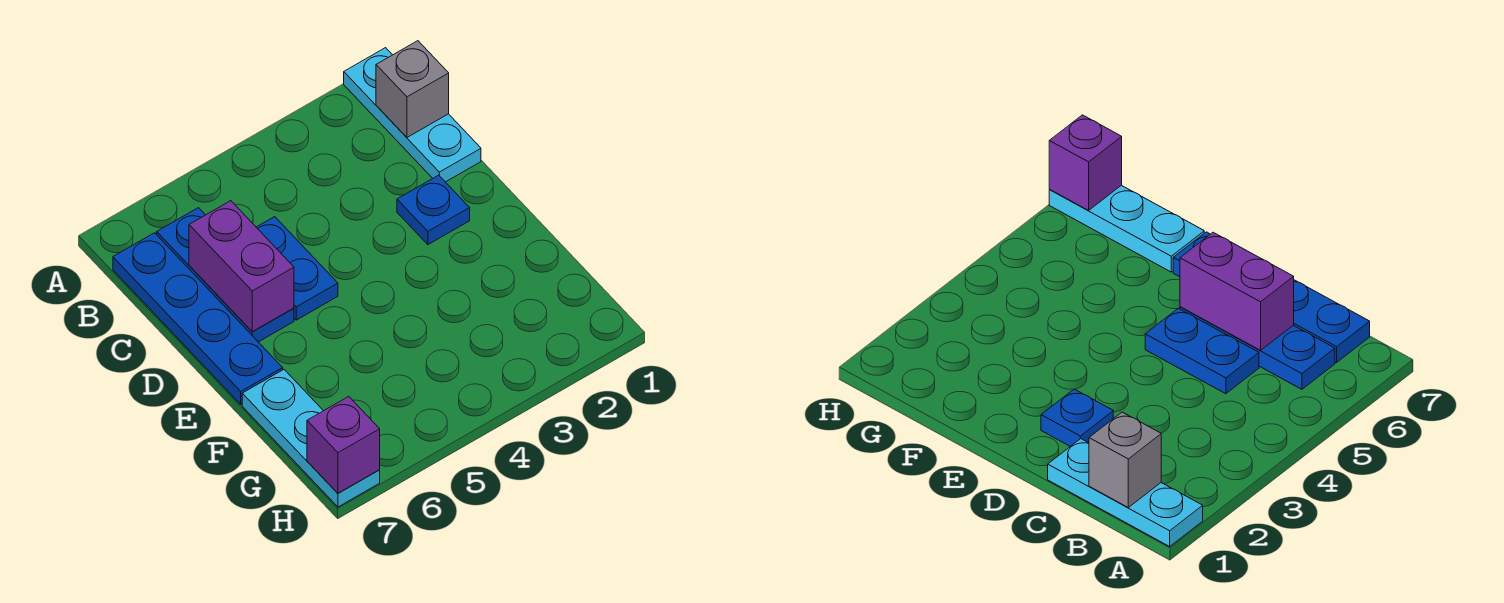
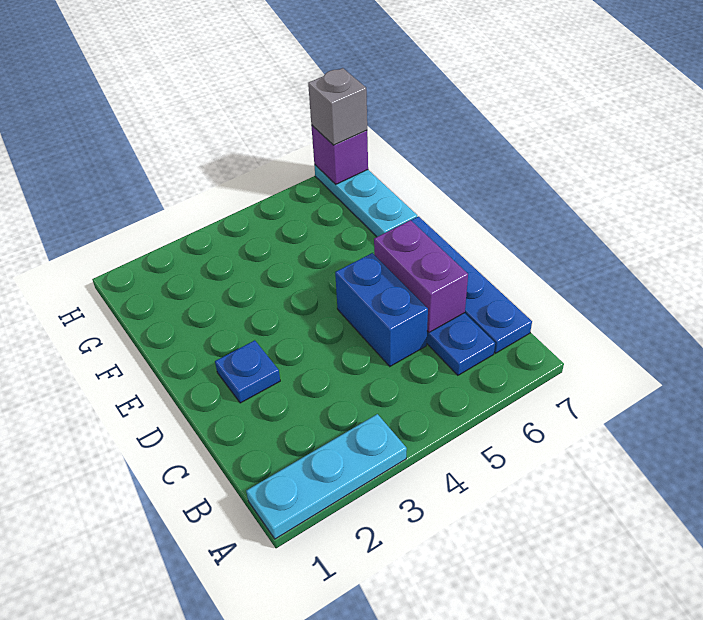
cyan 1x3 plate [344,48,481,182] -> cyan 1x3 plate turned to [246,414,407,539]
grey 1x1 brick [376,41,449,137] -> grey 1x1 brick moved to [308,68,367,145]
blue 1x2 plate [256,217,338,320] -> blue 1x2 brick [335,253,428,366]

